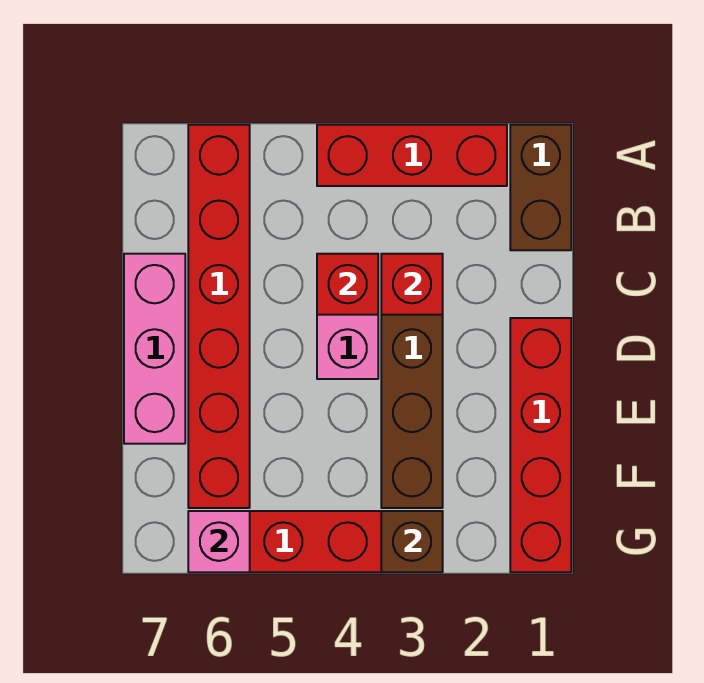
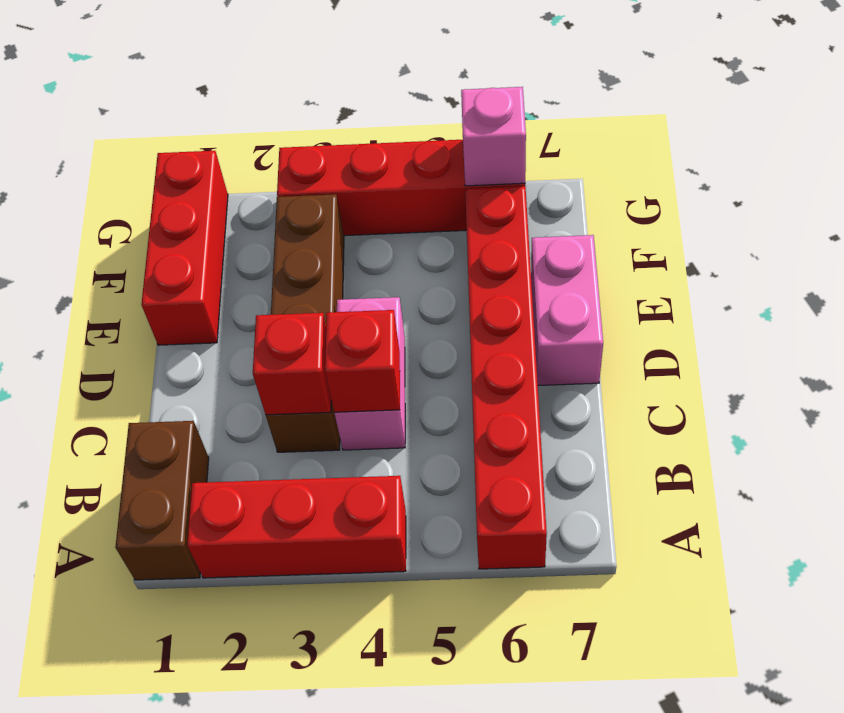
pink 1x3 brick [124,254,185,444] -> pink 1x2 brick [531,235,603,386]
red 1x4 brick [510,318,571,572] -> red 1x3 brick [141,151,228,345]
brown 1x1 brick [381,511,443,572] -> none

